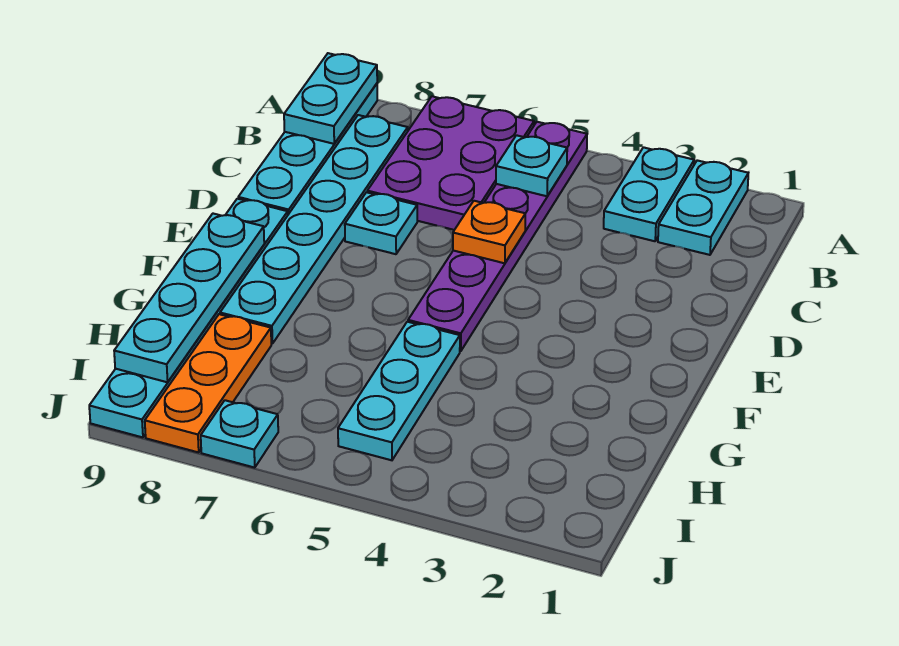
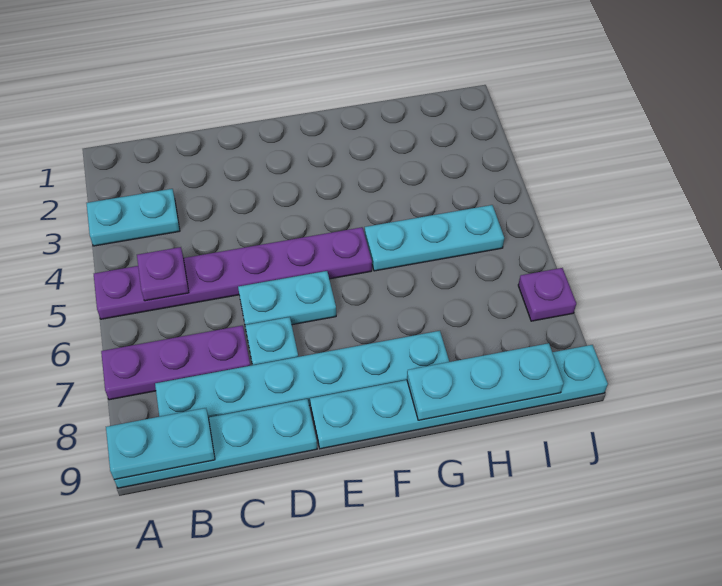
cyan 1x2 plate [658,160,748,255] -> cyan 1x2 plate moved to [238,271,336,325]
purple 2x3 plate [367,96,534,230] -> purple 1x3 plate [101,325,250,400]
cyan 1x1 plate [496,135,567,196] -> purple 1x1 plate [137,247,189,301]
orange 1x1 plate [453,201,525,263] -> none
cyan 1x4 plate [114,214,264,382] -> cyan 1x3 plate [407,343,563,420]
orange 1x3 plate [145,314,271,452] -> none
cyan 1x1 plate [201,400,278,468] -> purple 1x1 plate [518,268,576,321]

